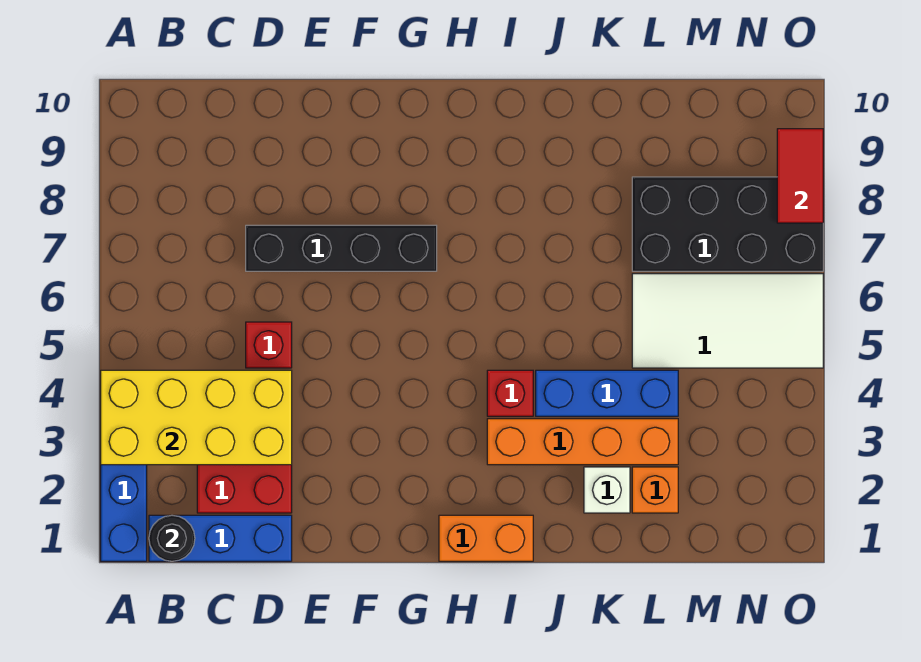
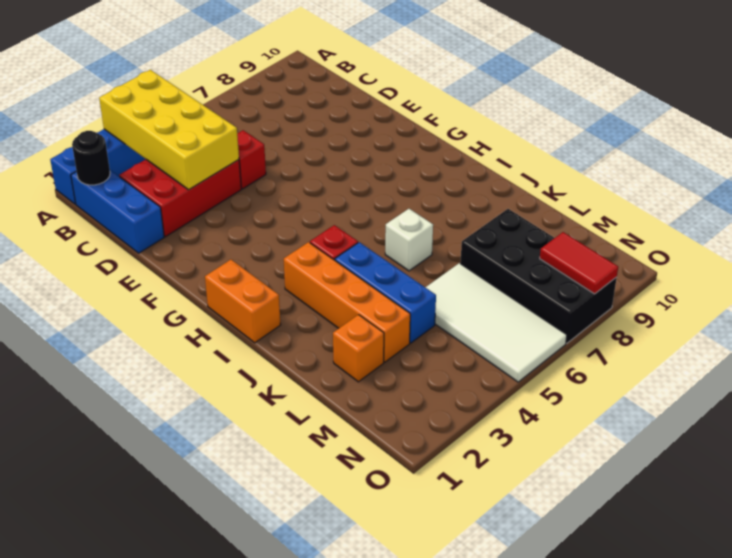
black 1x4 brick [246,225,437,271] -> none
white 1x1 brick [584,467,630,513] -> white 1x1 brick moved to [385,209,433,271]
red 1x2 tile [777,129,823,223] -> red 1x2 tile turned to [540,232,618,294]

